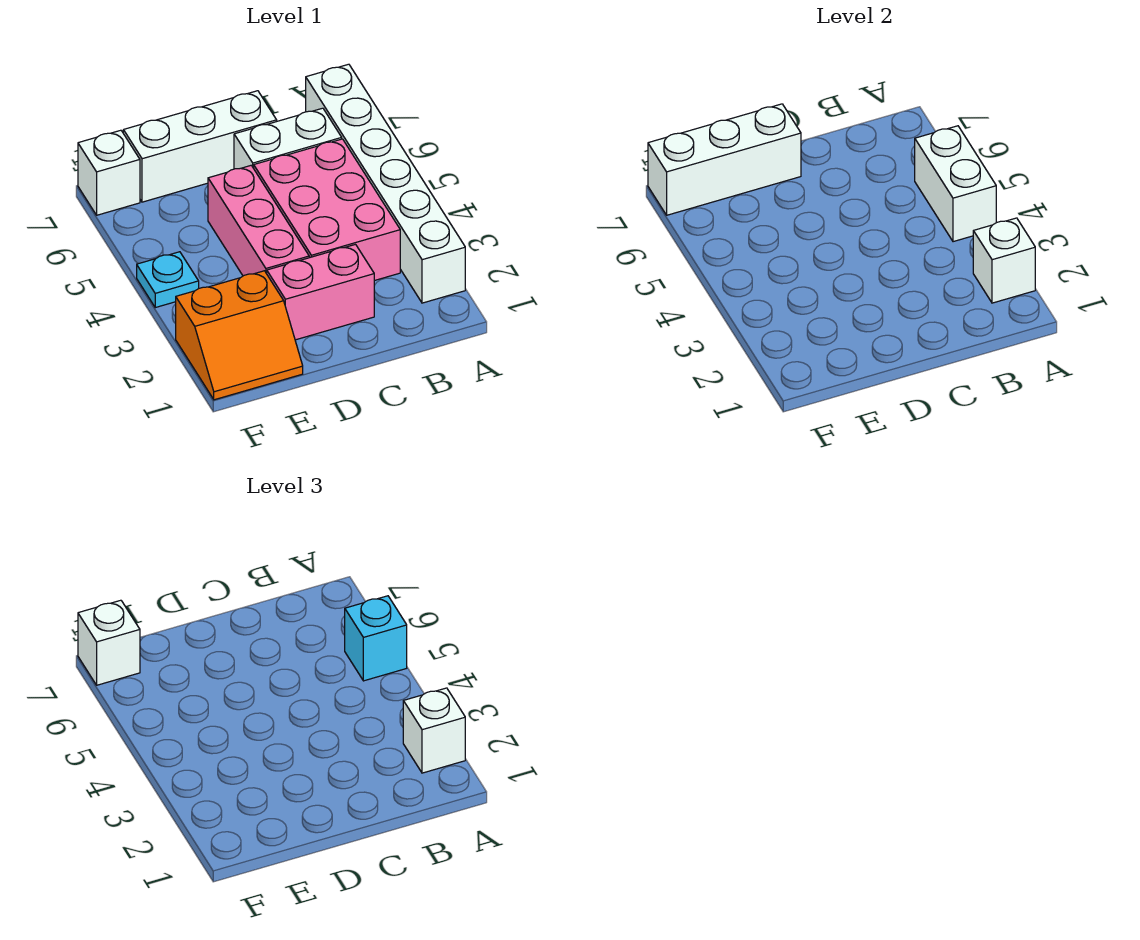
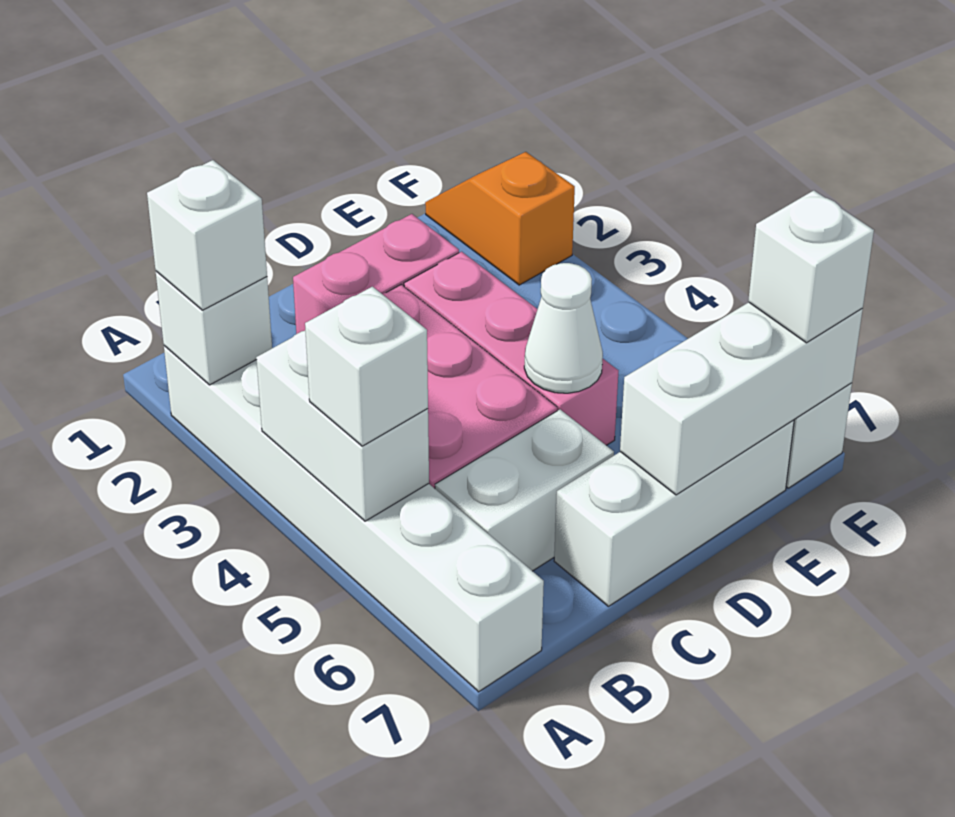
cyan 1x1 brick [345,596,407,681] -> white 1x1 brick [305,287,428,446]
none -> white 1x1 cone [524,263,603,393]
orange 2x2 slope [176,271,303,400] -> orange 1x2 slope [425,152,575,285]
cyan 1x1 plate [137,252,199,308] -> none

